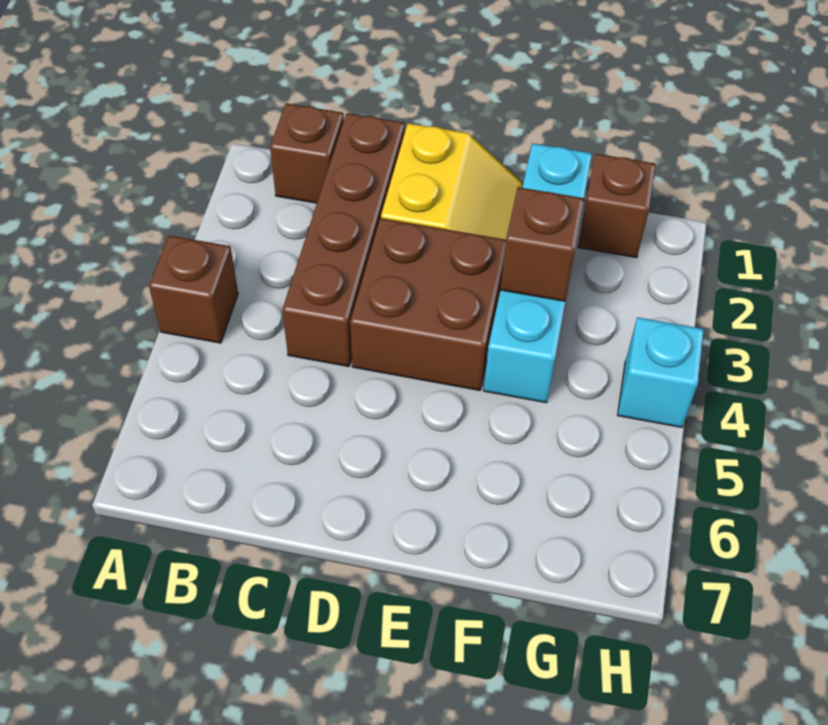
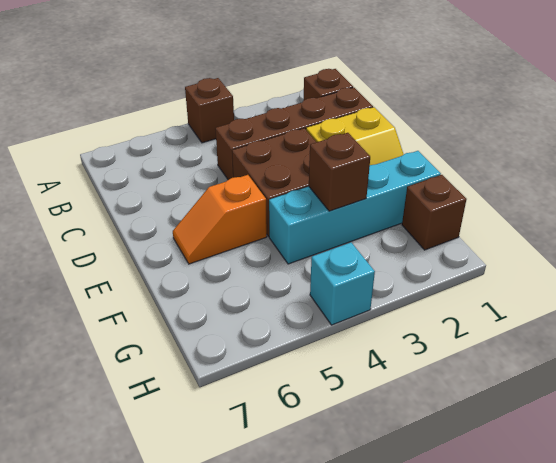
none -> orange 1x2 slope [173,175,267,264]

